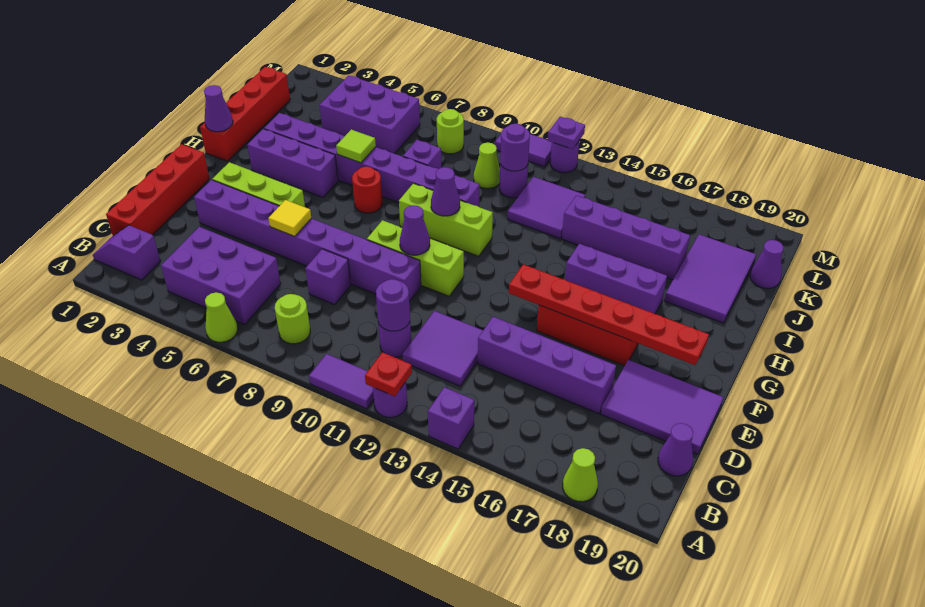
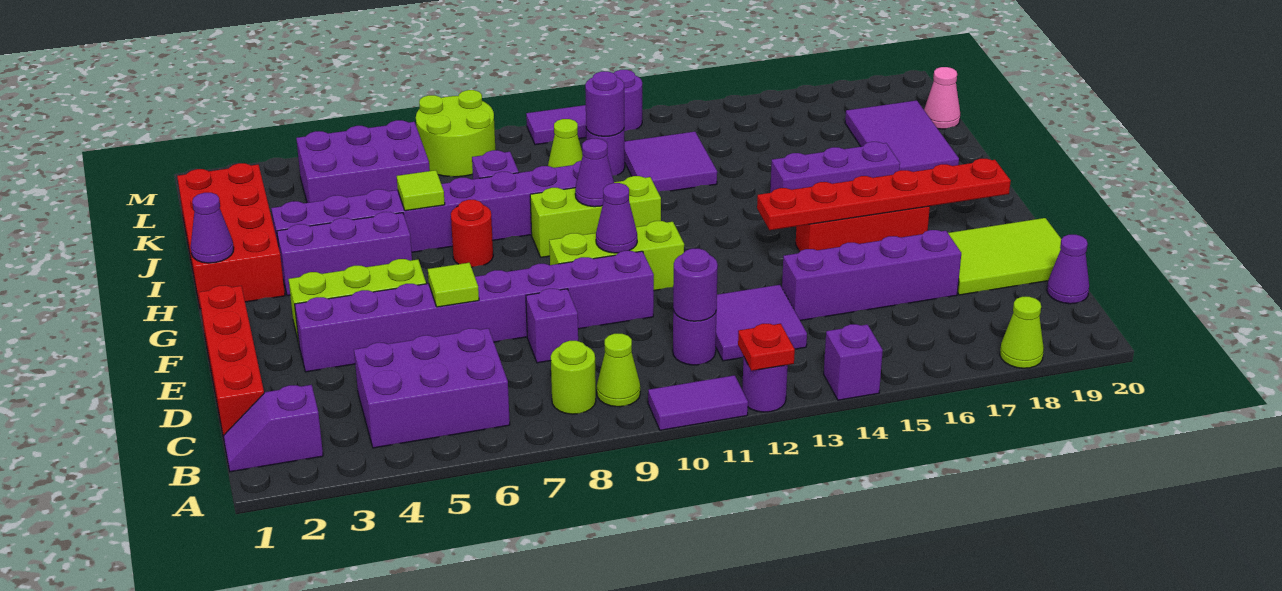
lime 1x1 cone [205,292,238,342] -> lime 1x1 cone moved to [597,334,640,407]
purple 2x3 tile [601,360,723,454] -> lime 2x3 tile [948,218,1061,295]
yellow 1x1 tile [269,200,311,237] -> lime 1x1 tile [428,263,479,307]
red 1x4 brick [200,67,290,161] -> red 2x4 brick [177,163,285,309]
purple 1x4 brick [562,195,690,280] -> none
purple 1x1 cone [750,240,784,288] -> pink 1x1 cone [924,67,960,129]
lime 1x1 round brick [437,109,464,154] -> lime 2x2 round brick [416,90,495,177]
purple 1x1 plate [548,117,585,149] -> none

